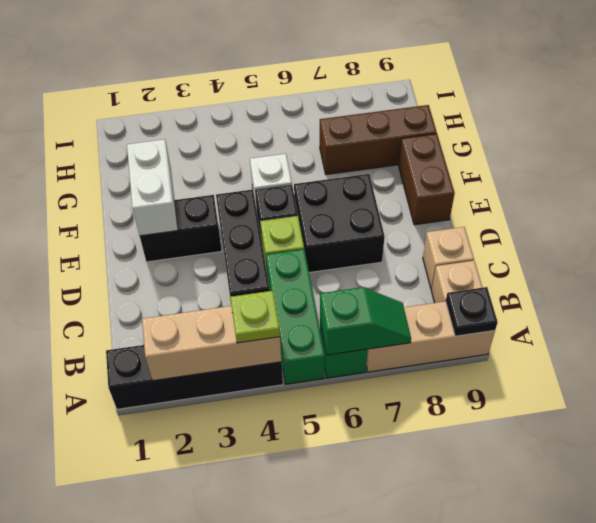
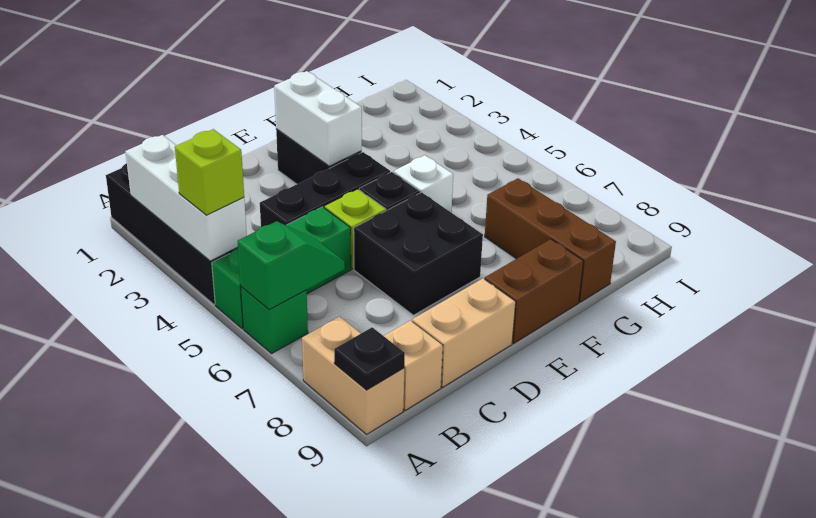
tan 1x3 brick [142,306,282,381] -> white 1x3 brick [125,135,247,261]
lime 1x1 plate [230,291,280,343] -> lime 1x1 brick [175,129,244,215]
green 1x2 slope [320,287,411,355] -> green 1x2 slope turned to [238,221,345,310]
tan 1x3 brick [366,301,495,372] -> tan 1x2 brick [302,317,404,434]
tan 1x1 brick [423,227,474,290] -> tan 1x2 brick [412,278,516,387]
white 1x2 brick [127,139,178,236] -> white 1x2 brick turned to [274,71,362,166]

